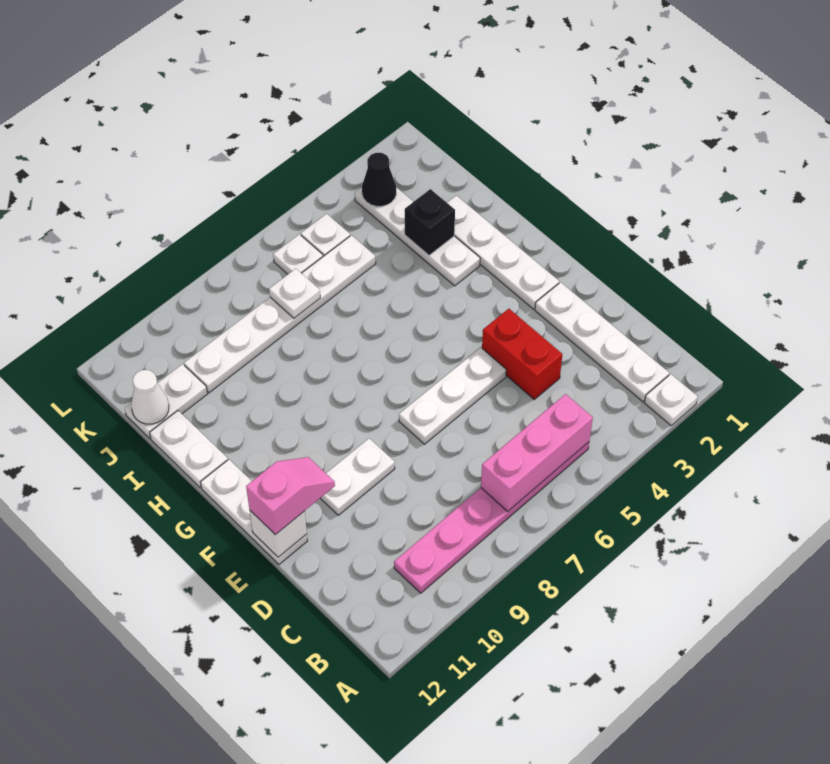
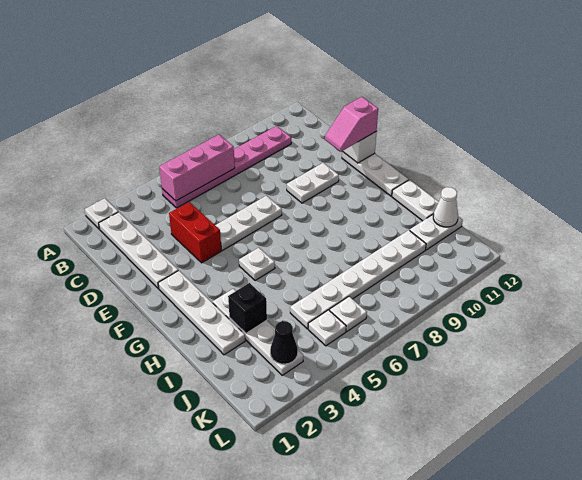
white 1x1 plate [269,269,320,318] -> white 1x1 plate moved to [239,248,275,281]

